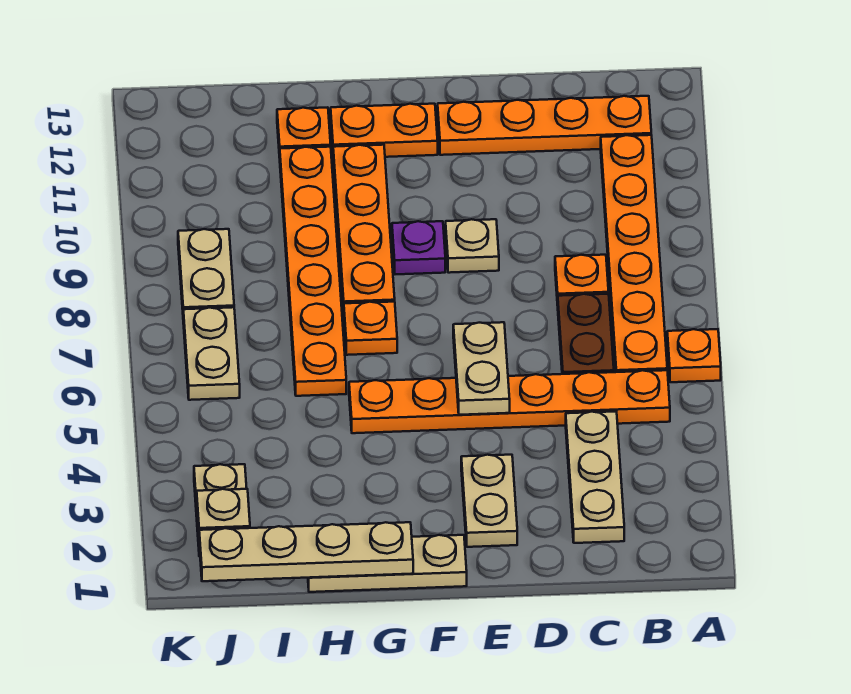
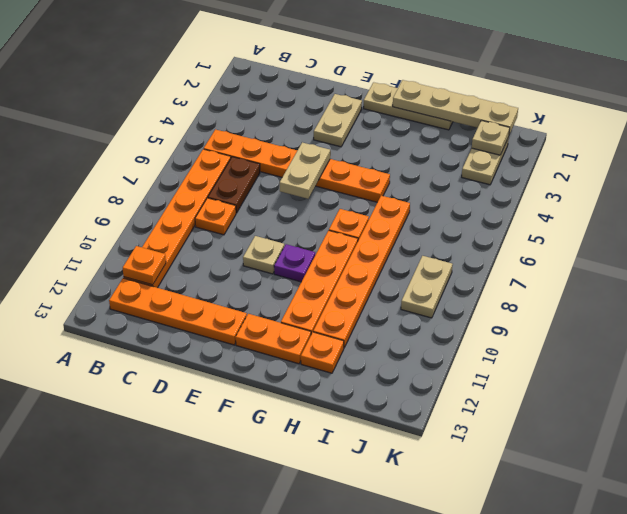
orange 1x1 plate [667,329,721,382] -> orange 1x1 plate moved to [123,246,166,285]
tan 1x3 plate [566,411,624,543] -> none
tan 1x2 plate [183,307,240,400] -> none

